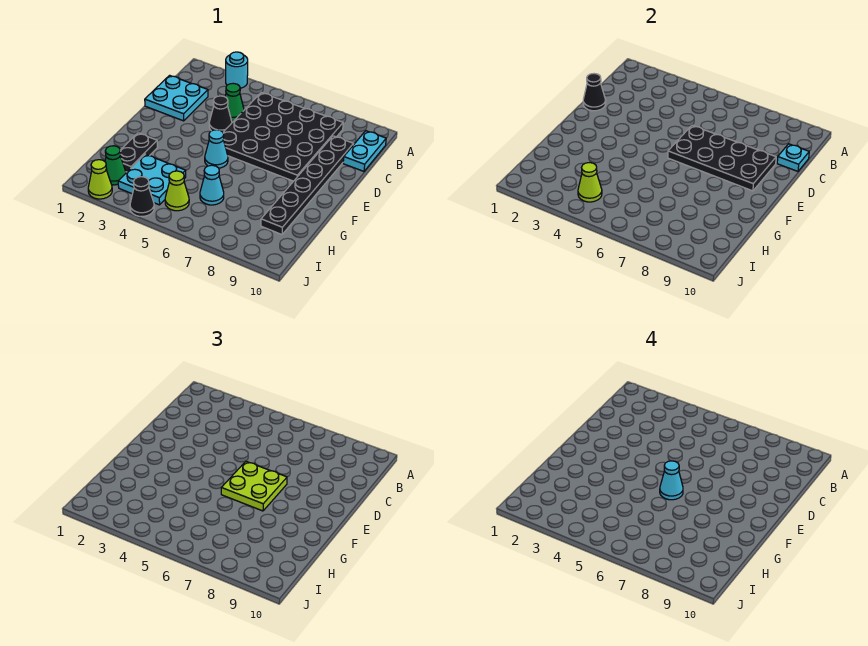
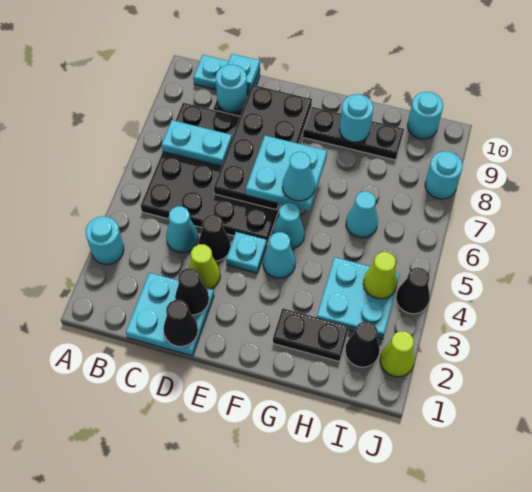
none -> cyan 1x2 plate [162,120,232,166]
green 1x1 cone [225,83,244,121] -> cyan 1x1 cone [166,206,199,253]
none -> cyan 1x1 round brick [216,65,247,112]
none -> black 1x1 cone [175,268,209,315]
none -> cyan 1x1 plate [226,232,267,273]
lime 2x2 plate [221,462,287,511] -> cyan 2x2 plate [246,136,327,211]
none -> cyan 1x1 cone [263,232,296,278]
none -> cyan 1x1 round brick [339,94,373,142]
green 1x1 cone [105,146,126,185] -> black 1x1 cone [345,322,380,367]
lime 1x1 cone [165,171,189,211] -> lime 1x1 cone moved to [189,244,220,289]
none -> cyan 1x1 round brick [408,92,443,139]
none -> cyan 1x1 round brick [425,151,463,199]

